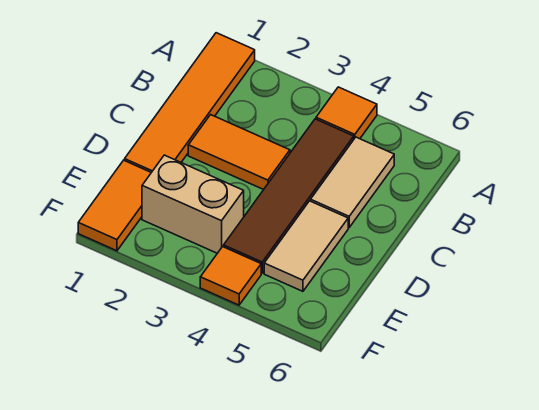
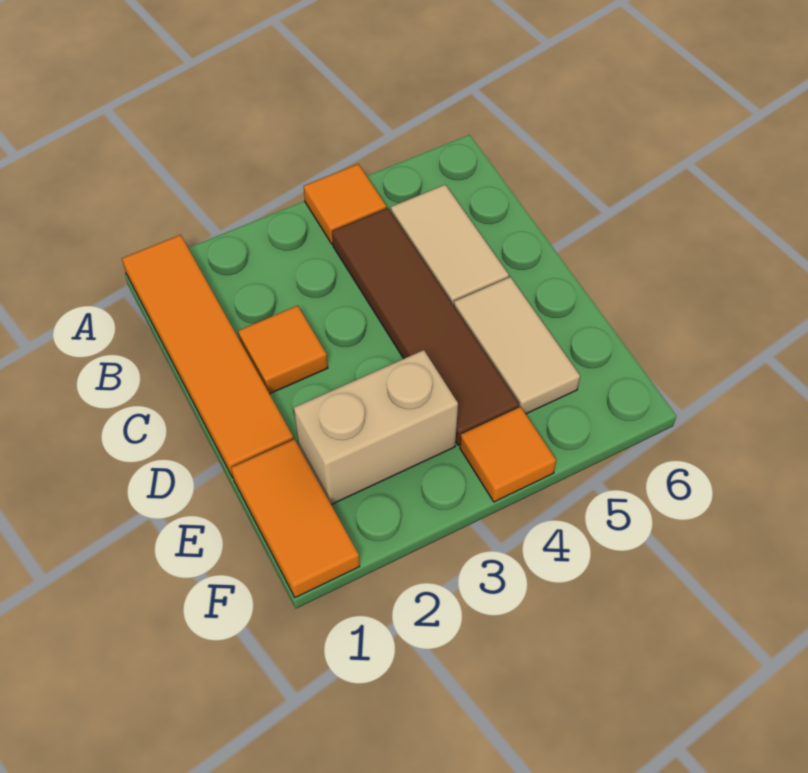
orange 1x2 tile [188,115,290,190] -> orange 1x1 tile [238,305,328,394]

